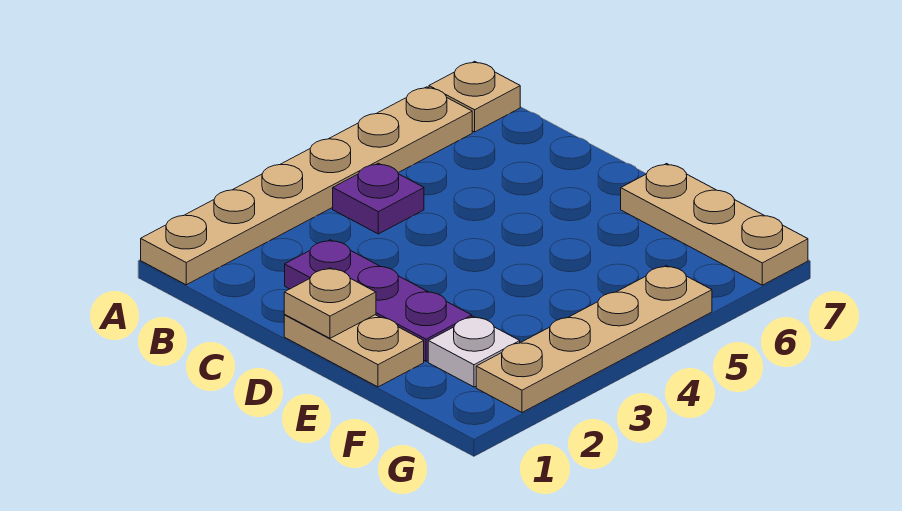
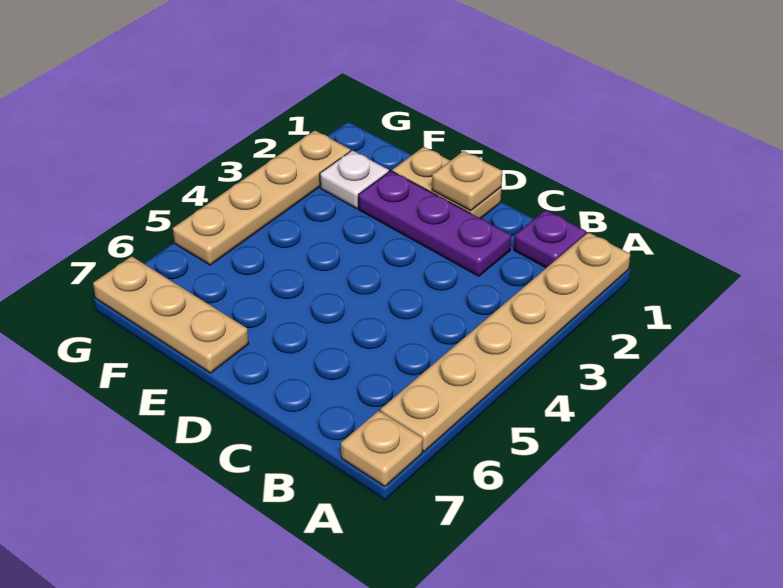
purple 1x1 plate [333,163,424,234] -> purple 1x1 plate moved to [514,210,586,268]

